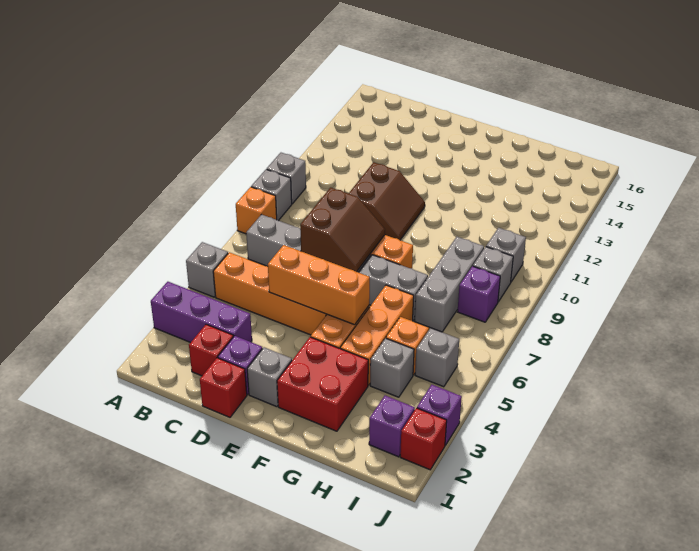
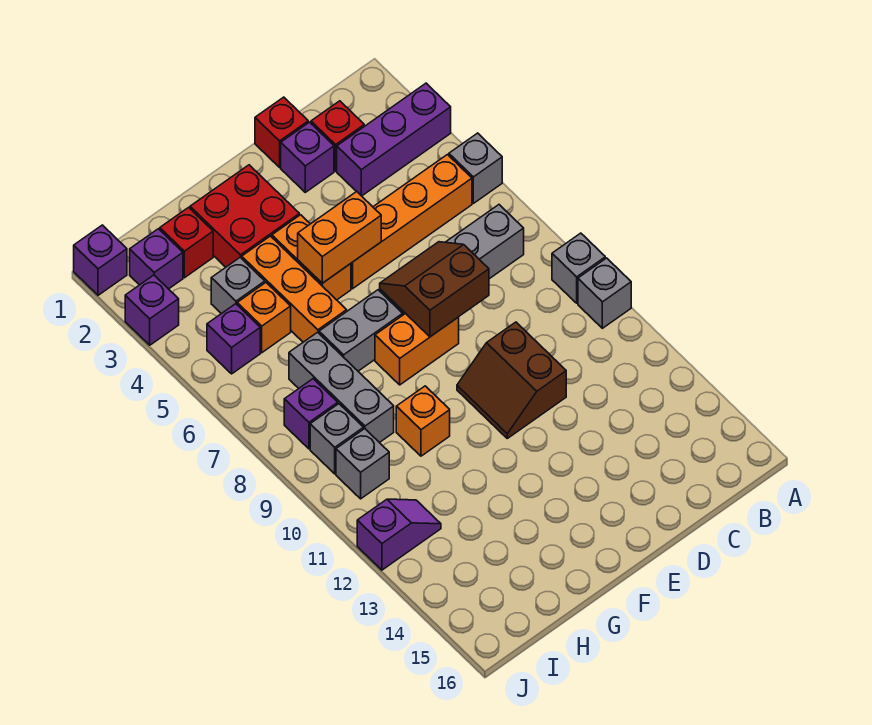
orange 1x1 brick [236,187,277,234] -> orange 1x1 brick moved to [396,386,450,456]
orange 1x3 brick [268,245,370,325] -> orange 1x2 brick [298,192,381,283]
brown 2x2 slope [300,187,385,272] -> brown 2x2 slope turned to [380,242,489,337]
grey 1x1 brick [247,347,292,407] -> none
grey 1x1 brick [415,328,459,387] -> purple 1x1 brick [207,304,260,374]
none -> purple 1x2 slope [357,499,441,570]
none -> purple 1x1 brick [74,225,127,295]
red 1x1 brick [400,408,447,470] -> red 1x1 brick moved to [160,207,213,278]

